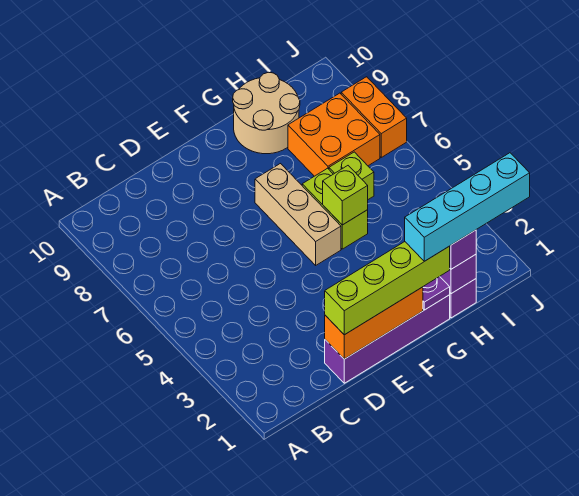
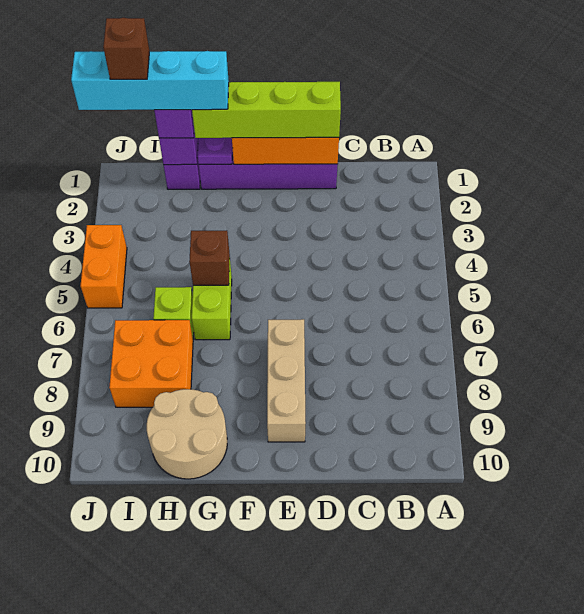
tan 1x3 brick [255,164,341,265] -> tan 1x3 brick moved to [267,319,306,442]
lime 1x1 brick [323,166,368,225] -> brown 1x1 brick [189,231,230,285]
none -> brown 1x1 brick [103,18,149,79]
orange 1x2 brick [341,77,407,157] -> orange 1x2 brick moved to [81,225,127,308]

